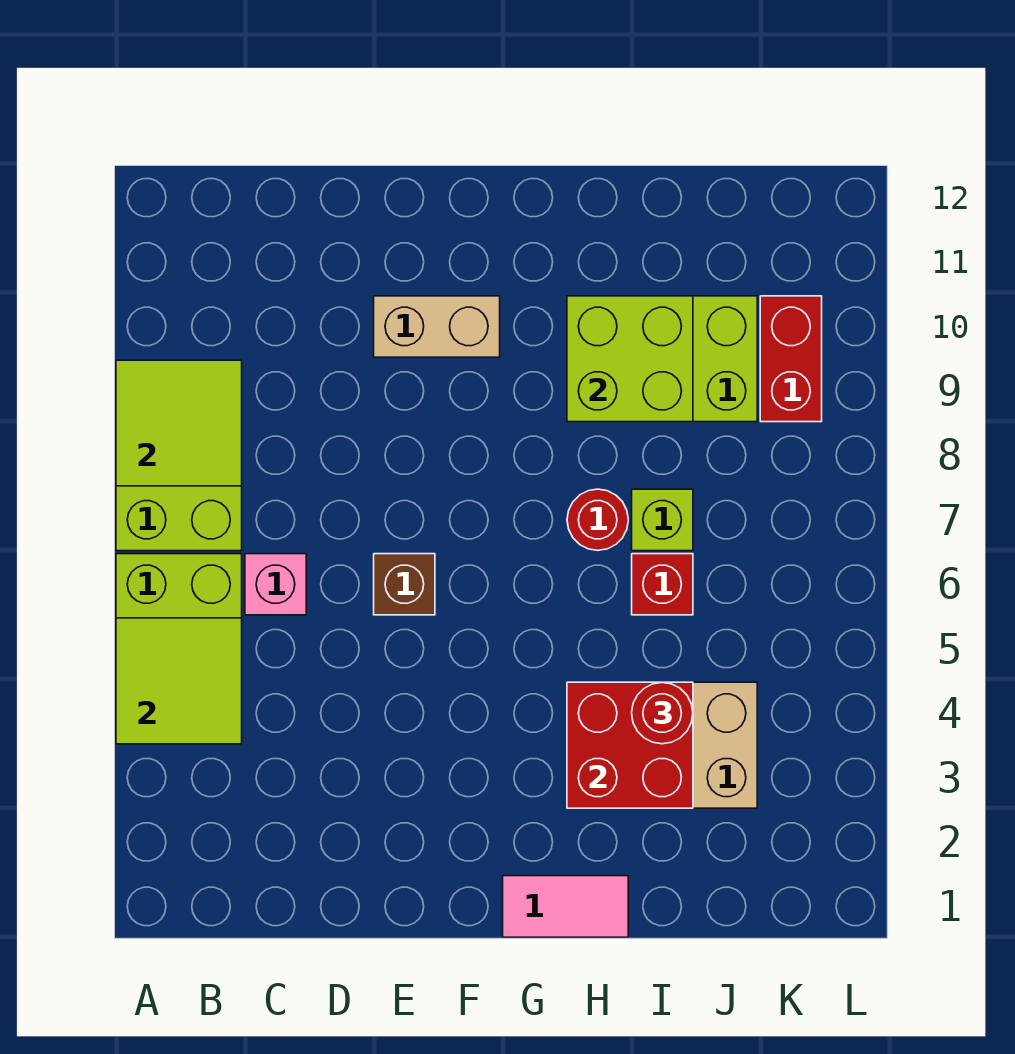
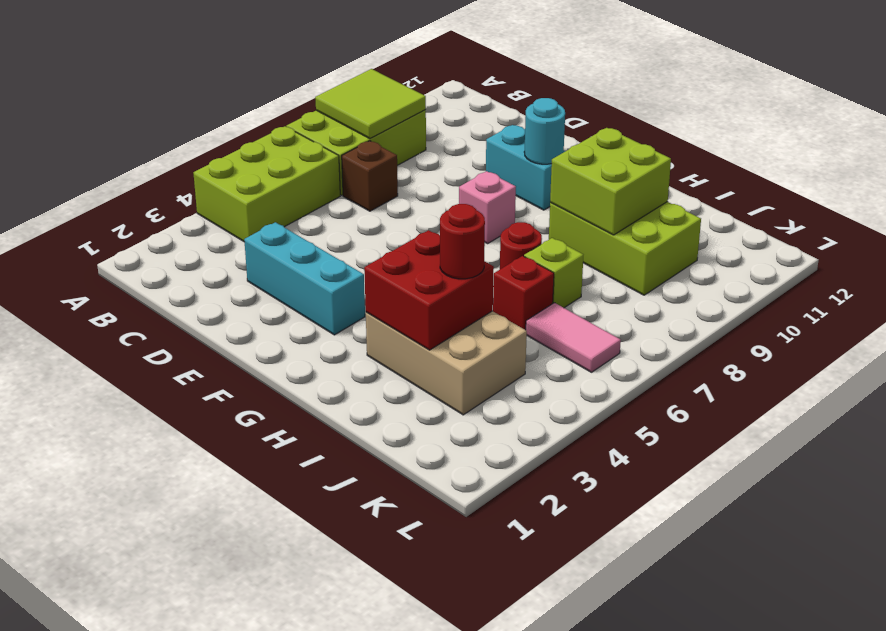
lime 2x2 tile [116,618,242,744] -> none
pink 1x1 brick [245,554,306,615] -> pink 1x1 brick moved to [459,171,516,244]
none -> cyan 1x3 brick [244,222,365,335]
brown 1x1 brick [374,554,435,615] -> brown 1x1 brick moved to [342,141,398,211]
tan 1x2 brick [374,296,500,357] -> cyan 1x2 brick [486,125,565,210]
none -> cyan 1x1 round brick [524,98,565,164]
pink 1x2 tile [503,876,628,937] -> pink 1x2 tile moved to [526,303,621,372]
red 1x2 brick [760,296,822,422] -> none

